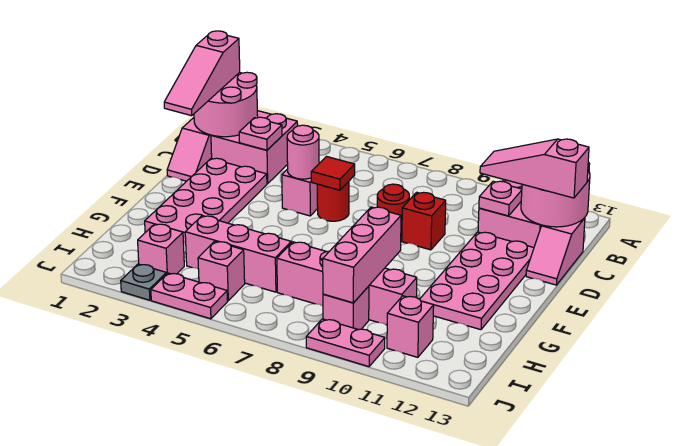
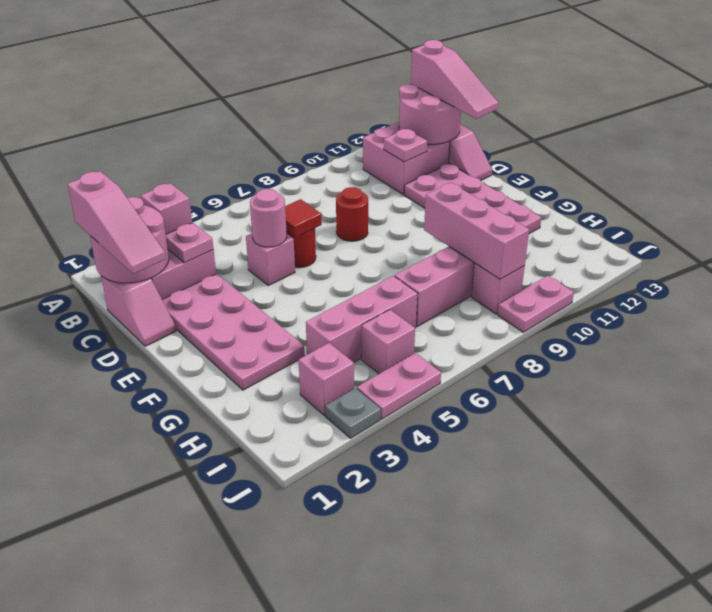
pink 1x3 slope [480,139,589,198] -> pink 1x3 slope turned to [411,40,499,119]
red 1x1 brick [402,192,446,250] -> none
pink 1x1 brick [387,296,434,357] -> pink 1x1 brick moved to [141,183,192,234]

